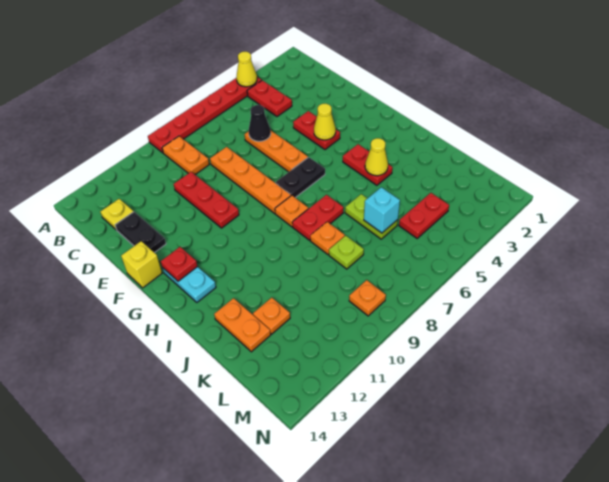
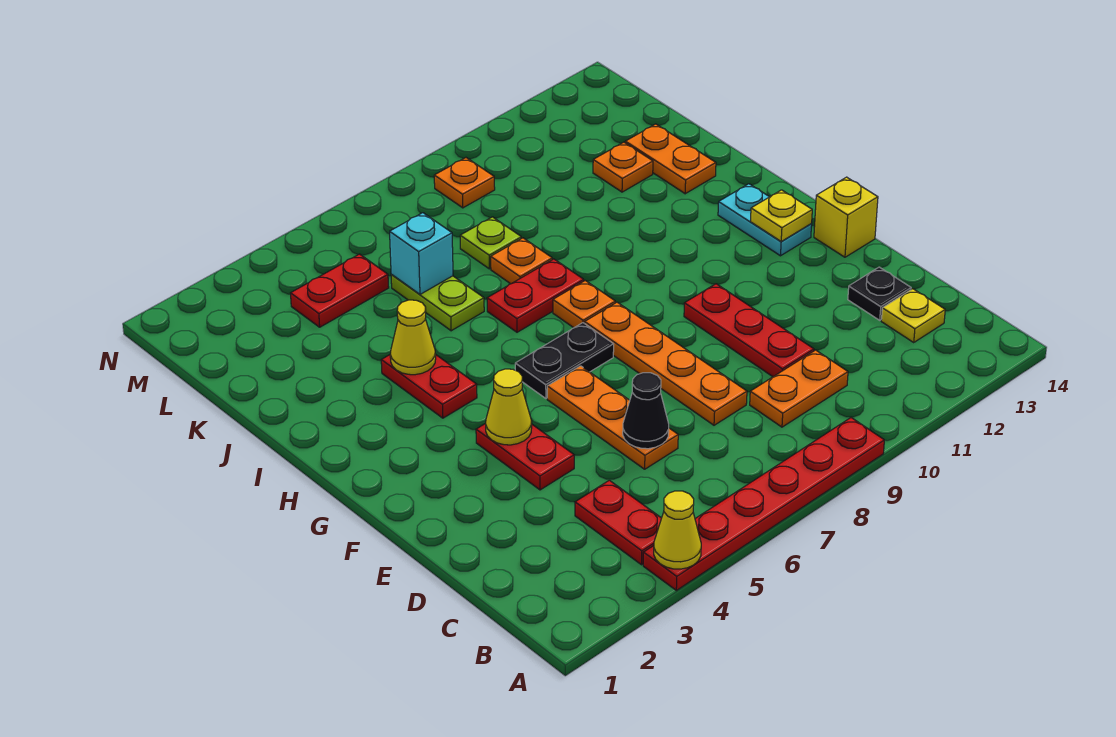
orange 1x2 plate [162,136,209,174] -> orange 1x2 plate turned to [750,350,848,427]
black 1x2 plate [115,212,166,253] -> black 1x1 plate [848,267,911,320]
red 1x1 plate [161,247,198,281] -> yellow 1x1 plate [750,190,812,242]

